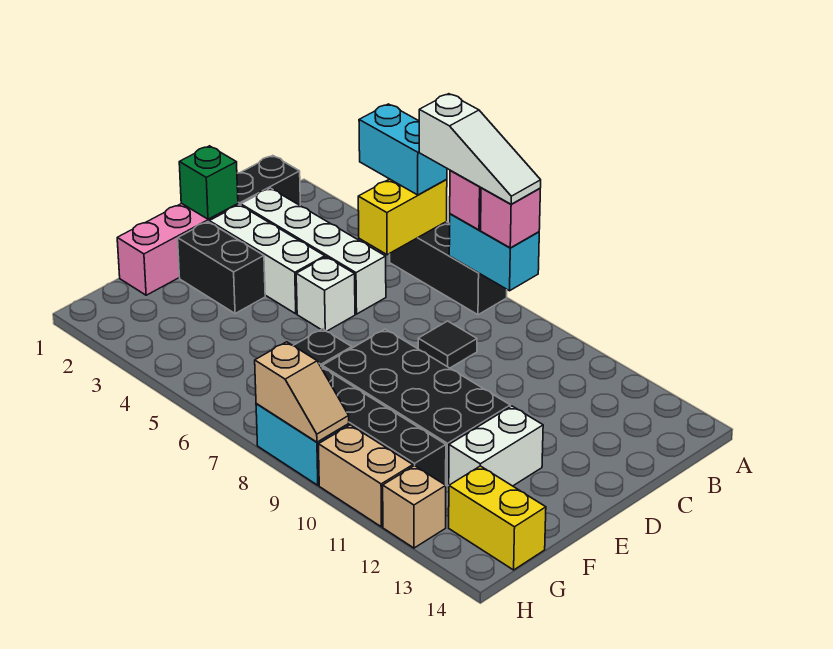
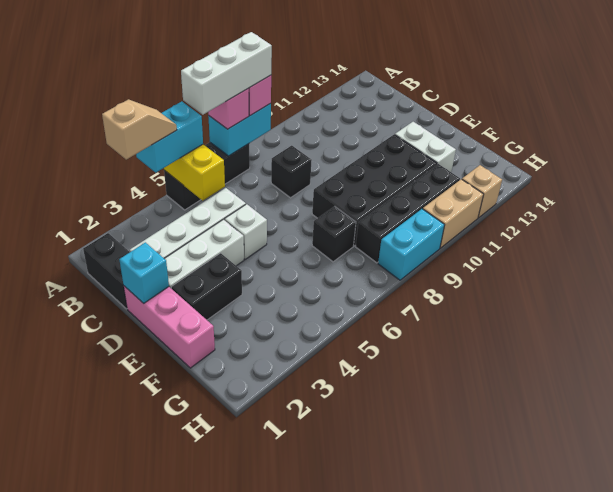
white 1x3 slope [419,94,541,204] -> white 1x3 brick [181,32,272,115]
black 1x1 tile [418,321,477,368] -> black 1x1 brick [271,146,312,198]
green 1x1 brick [179,146,238,219] -> cyan 1x1 brick [119,242,169,303]
yellow 1x2 brick [449,466,546,570] -> none
tan 1x2 slope [255,342,349,442] -> tan 1x2 slope moved to [102,99,177,160]

